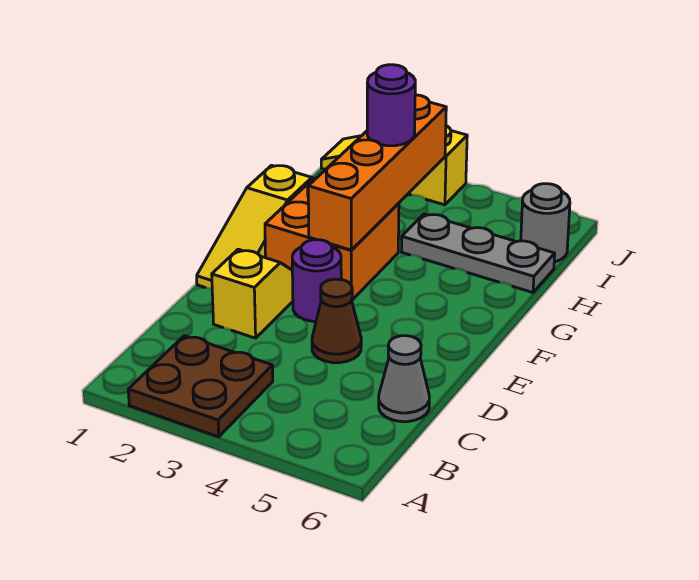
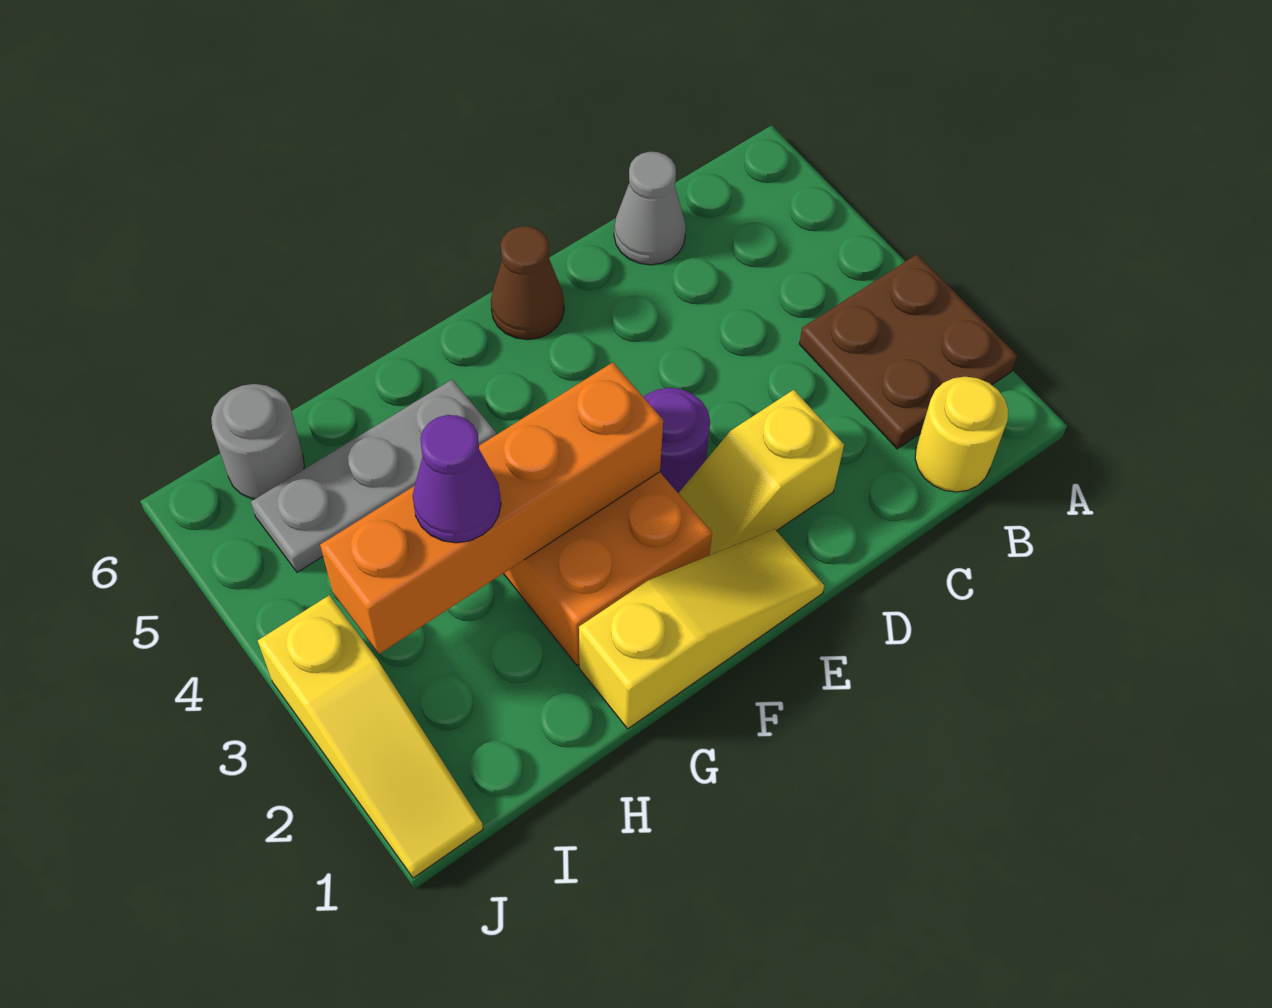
none -> yellow 1x1 round brick [915,377,1008,492]
brown 1x1 cone [312,279,361,363] -> brown 1x1 cone moved to [491,226,564,340]
purple 1x1 round brick [367,65,415,146] -> purple 1x1 cone [413,415,501,543]
grey 1x3 plate [402,214,555,293] -> grey 1x3 plate turned to [251,380,496,572]

